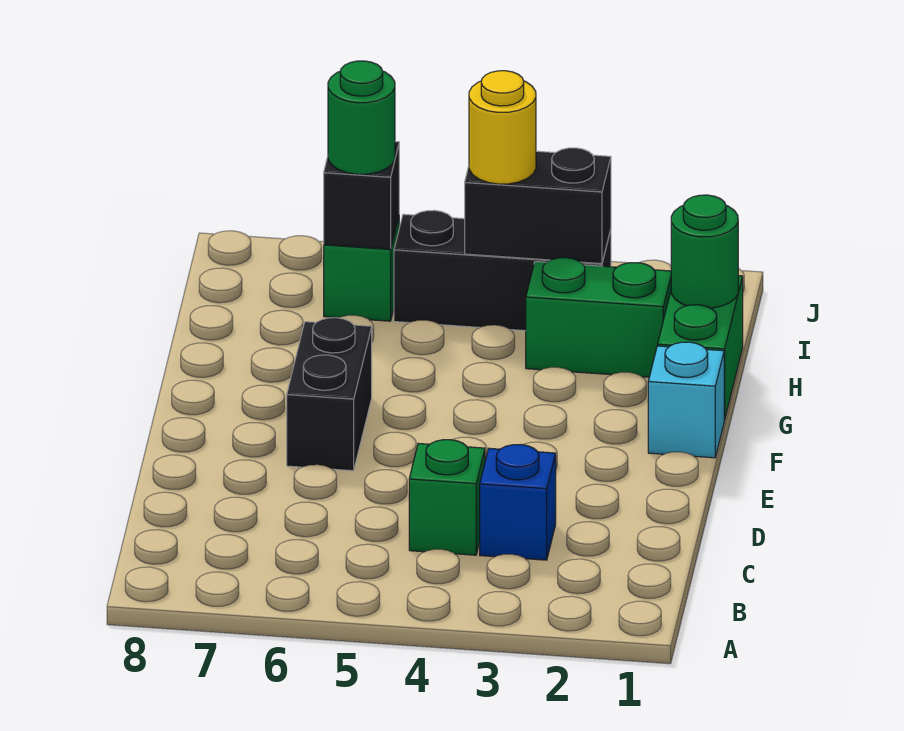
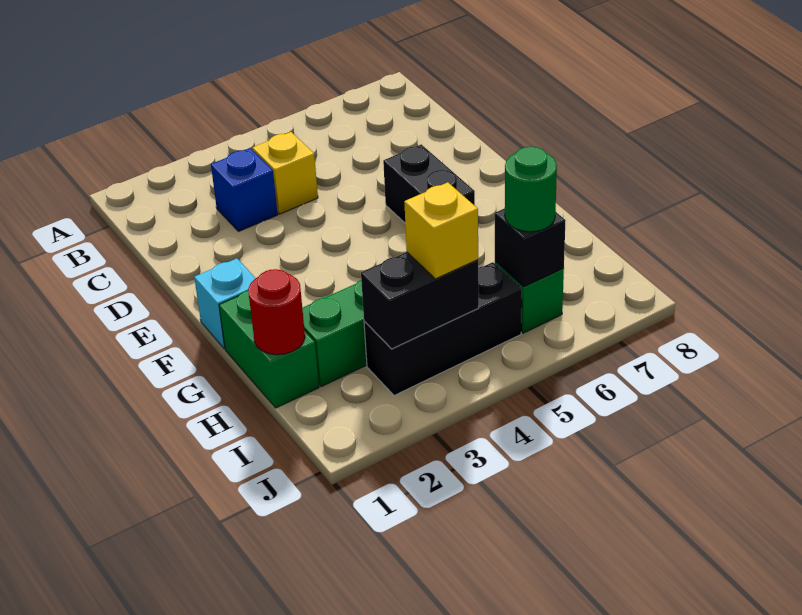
green 1x1 brick [409,440,485,555] -> yellow 1x1 brick [253,132,318,214]
green 1x1 round brick [671,195,738,308] -> red 1x1 round brick [248,269,305,355]
yellow 1x1 round brick [469,71,536,184] -> yellow 1x1 brick [404,182,478,279]

